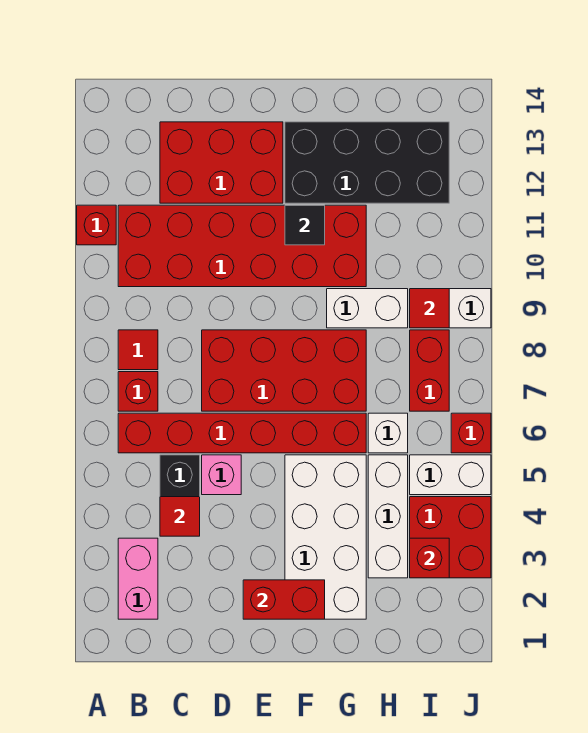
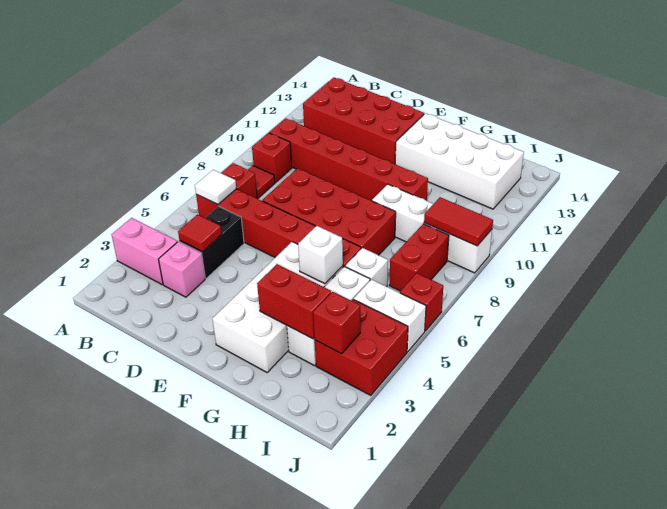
red 1x1 brick [77,205,116,245] -> red 1x1 brick moved to [252,133,292,183]
pink 1x2 brick [118,538,158,619] -> pink 1x2 brick turned to [112,218,177,285]
none -> white 1x1 tile [195,170,236,204]
red 2x6 brick [118,205,366,287] -> red 1x6 brick [269,118,428,201]
red 2x3 brick [160,122,283,203] -> red 2x4 brick [303,78,424,164]
pink 1x1 brick [202,455,241,495] -> pink 1x1 brick moved to [159,242,205,297]
red 1x2 brick [243,580,325,619] -> red 1x2 brick moved to [257,264,331,339]
black 1x1 tile [285,205,325,245] -> none
black 2x4 brick [285,122,449,203] -> white 2x4 brick [395,113,524,209]
none -> white 1x1 brick [298,226,343,284]
red 1x1 tile [410,289,449,328] -> red 1x2 tile [424,197,493,246]

